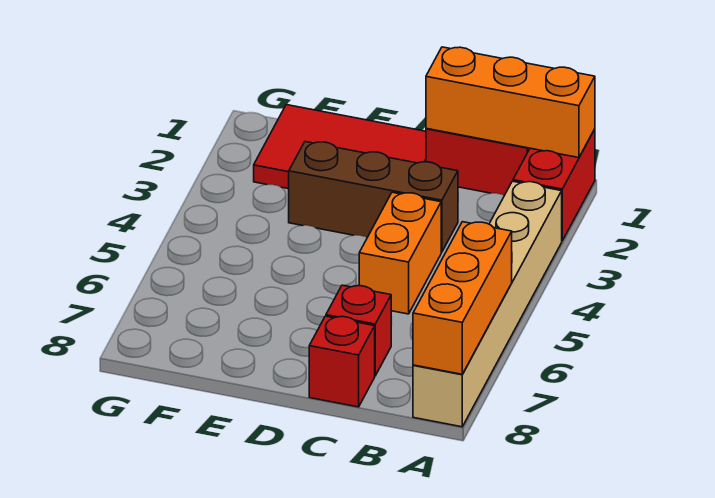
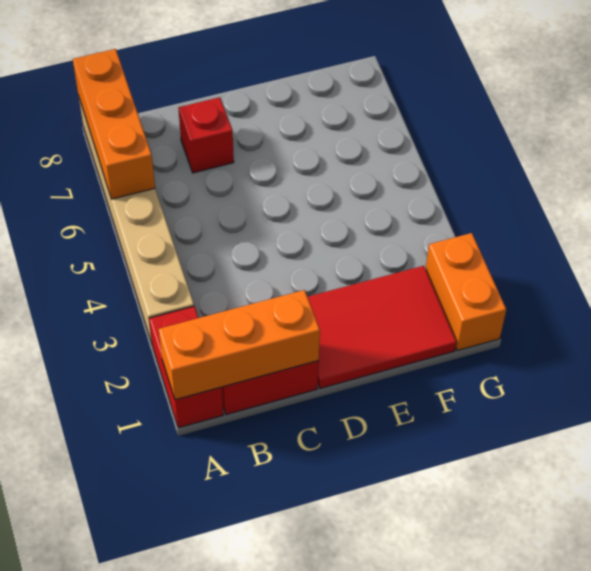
brown 1x3 brick [289,142,458,252] -> none
orange 1x2 brick [359,192,441,314] -> orange 1x2 brick moved to [426,233,506,351]
red 1x1 brick [309,316,375,407] -> none

